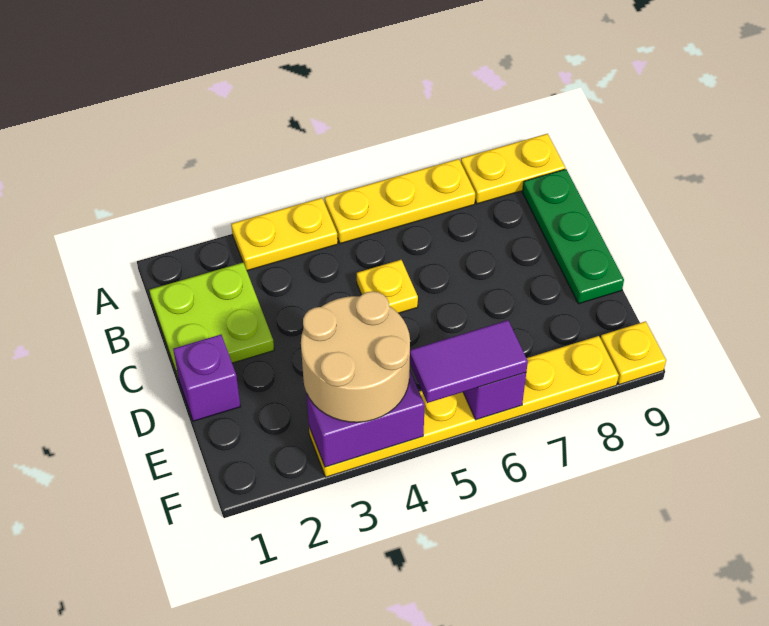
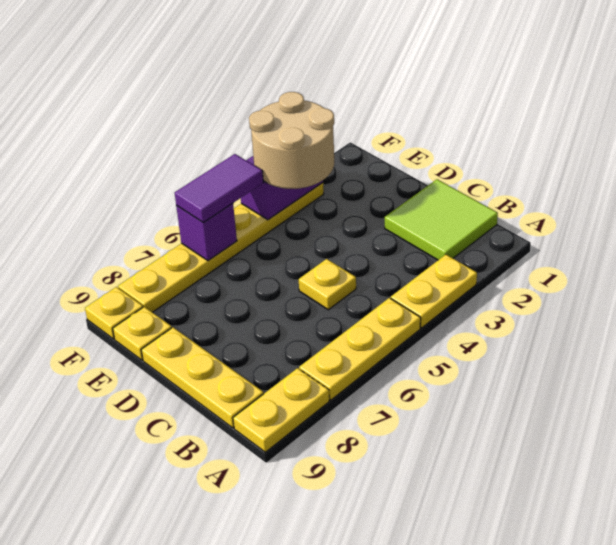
lime 2x2 plate [149,263,274,379] -> lime 2x2 tile [385,179,498,260]
green 1x3 plate [523,169,624,304] -> yellow 1x3 plate [141,327,264,428]
purple 1x1 brick [173,335,241,421] -> none
none -> yellow 1x1 plate [113,307,172,360]

